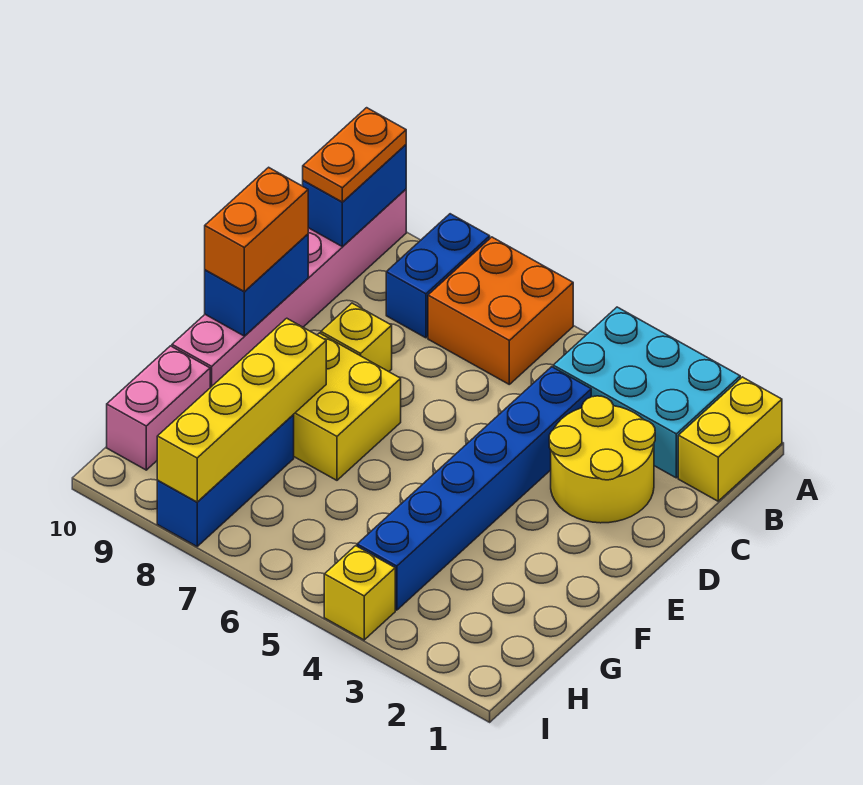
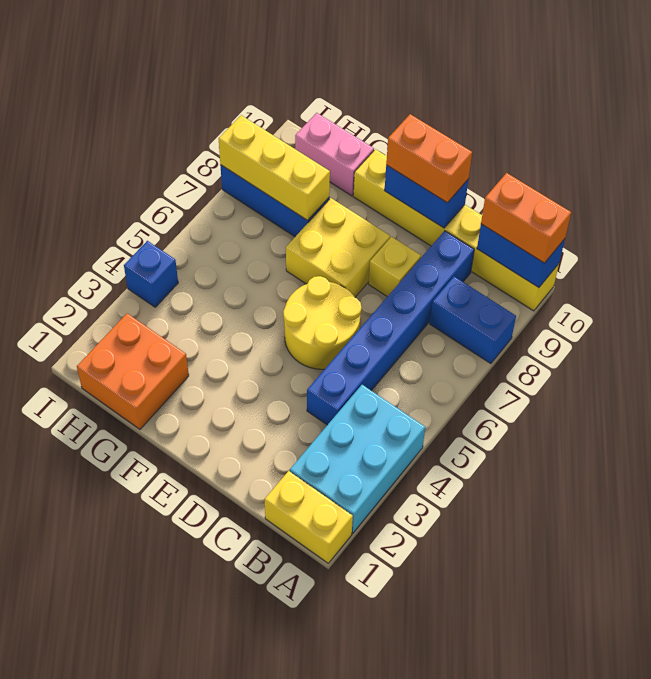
orange 2x2 brick [428,237,573,384] -> orange 2x2 brick moved to [77,313,189,429]
pink 1x6 brick [172,189,406,388] -> yellow 1x6 brick [353,149,559,311]
orange 1x2 plate [303,108,406,202] -> orange 1x2 brick [481,173,571,263]
yellow 2x2 round brick [549,396,655,523] -> yellow 2x2 round brick moved to [283,276,361,369]
blue 1x6 brick [357,367,591,610] -> blue 1x6 brick turned to [307,231,474,425]
yellow 1x4 brick [157,318,326,502] -> yellow 1x3 brick [219,115,330,220]
yellow 1x1 brick [324,546,395,640] -> blue 1x1 brick [124,241,178,307]

